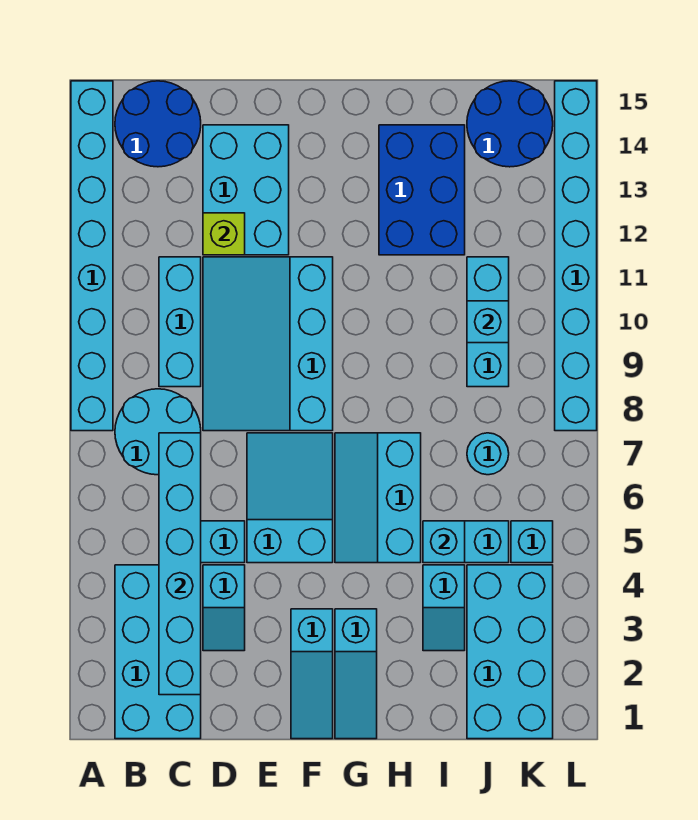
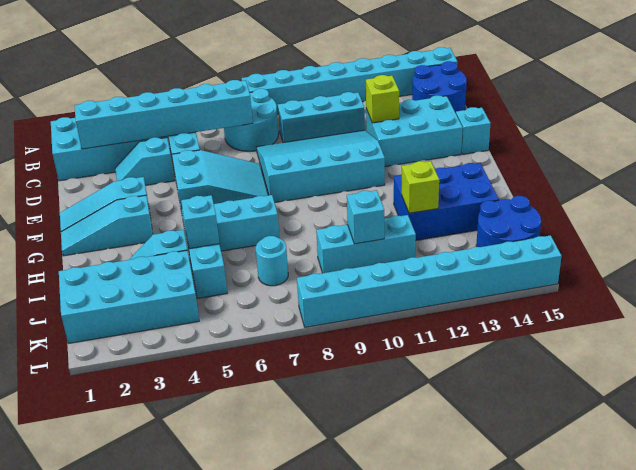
none -> lime 1x1 brick [402,161,439,213]
cyan 1x1 brick [511,521,553,563] -> cyan 1x1 brick moved to [456,107,491,154]

